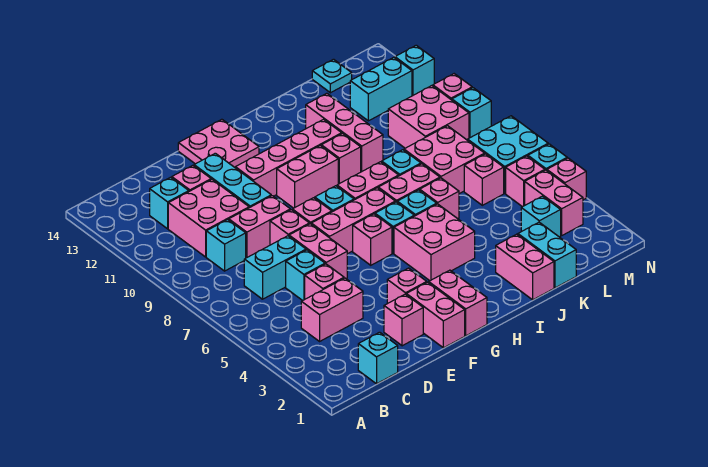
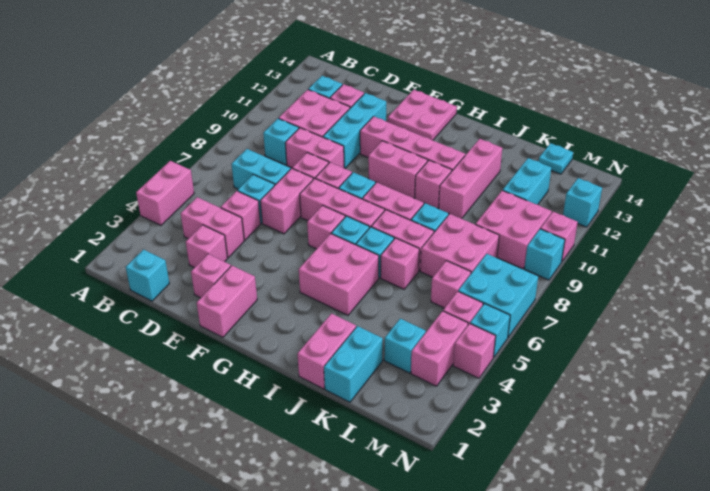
pink 1x1 brick [387,268,427,304] -> pink 1x1 brick moved to [186,225,227,268]
pink 1x2 brick [429,270,487,336] -> pink 1x2 brick moved to [136,161,194,225]
cyan 1x2 brick [350,57,412,121] -> cyan 1x2 brick turned to [503,158,551,204]

